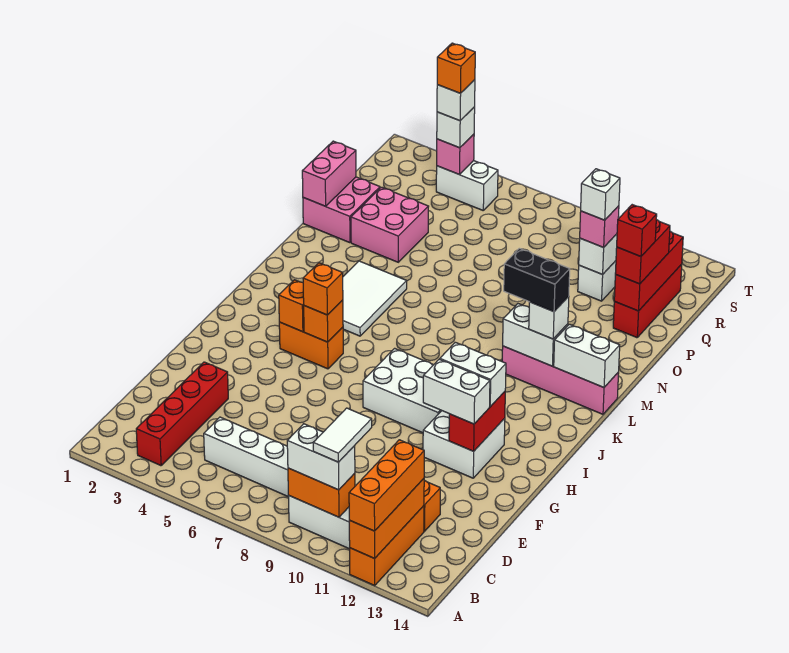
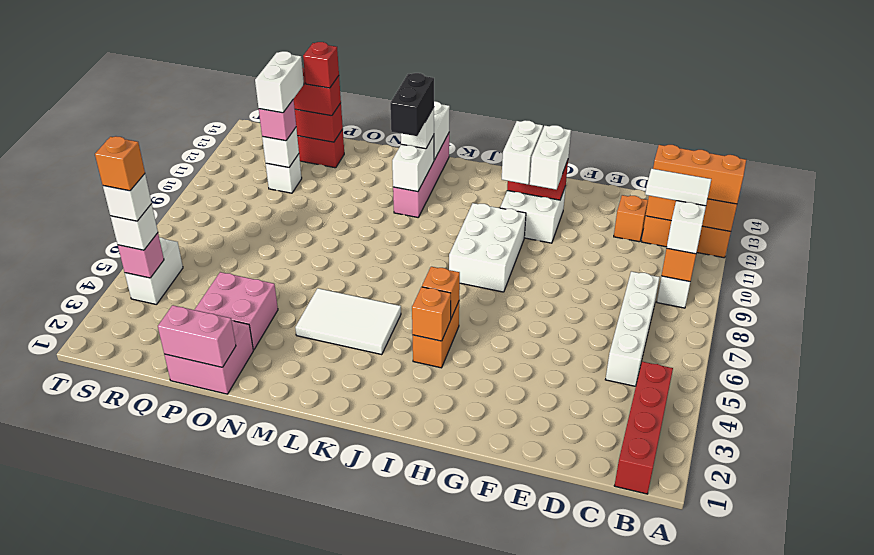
red 1x4 brick [136,362,228,466] -> red 1x4 brick turned to [614,362,673,494]
orange 1x1 brick [303,263,343,315] -> none
white 1x1 brick [581,169,620,220] -> white 1x2 brick [255,51,304,113]

